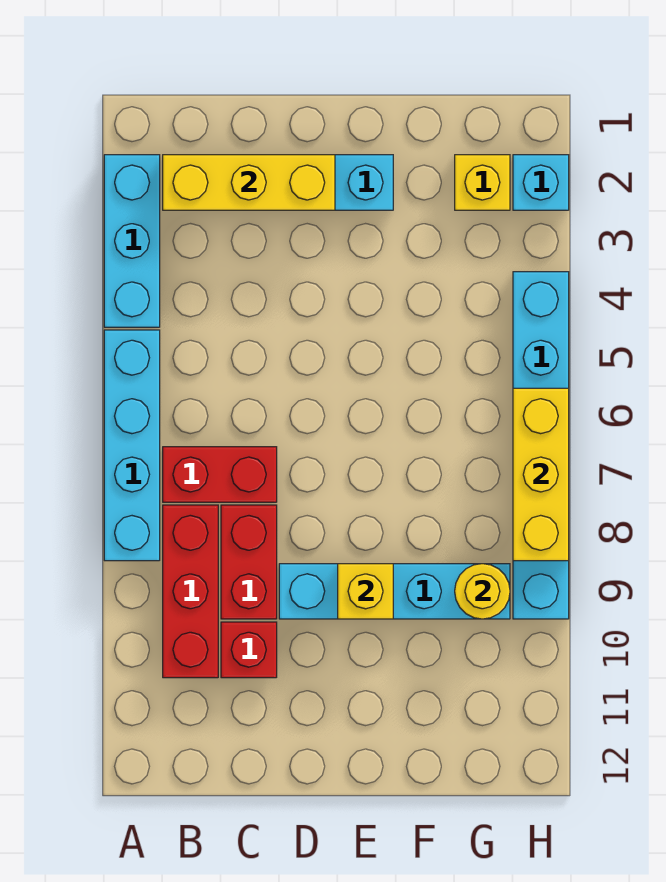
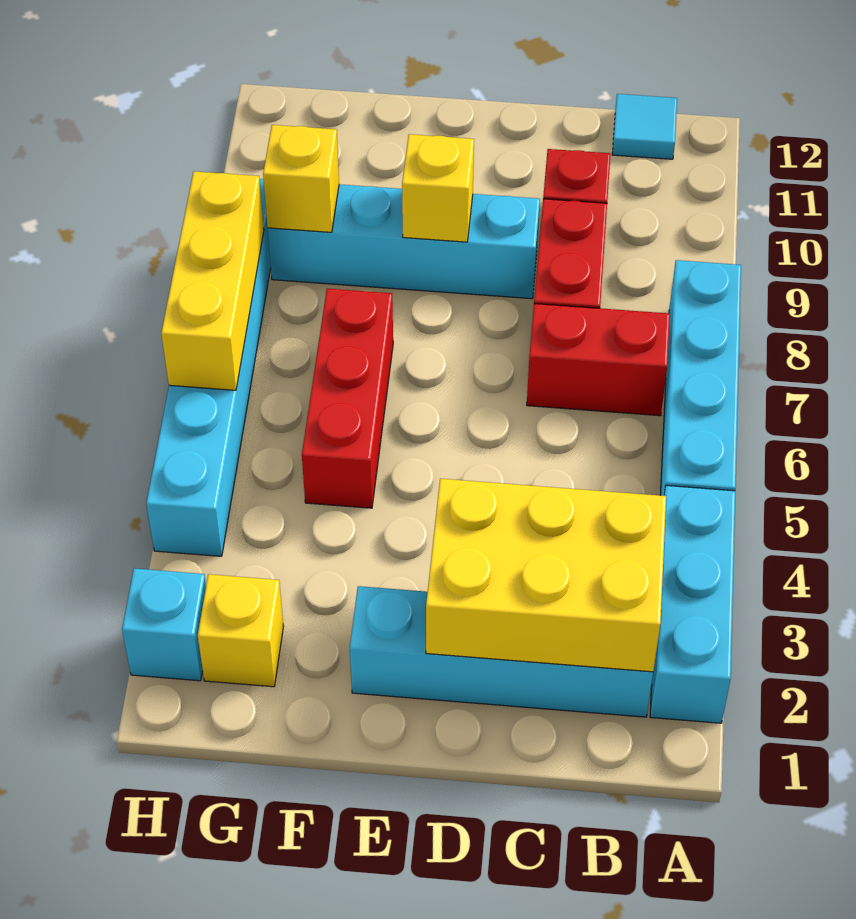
yellow 1x3 brick [163,155,335,210] -> yellow 2x3 brick [426,479,666,672]
red 1x3 brick [163,505,218,678] -> red 1x3 brick moved to [302,289,393,508]
none -> cyan 1x1 tile [612,94,677,159]
yellow 1x1 round brick [455,564,510,619] -> yellow 1x1 brick [263,125,339,232]

